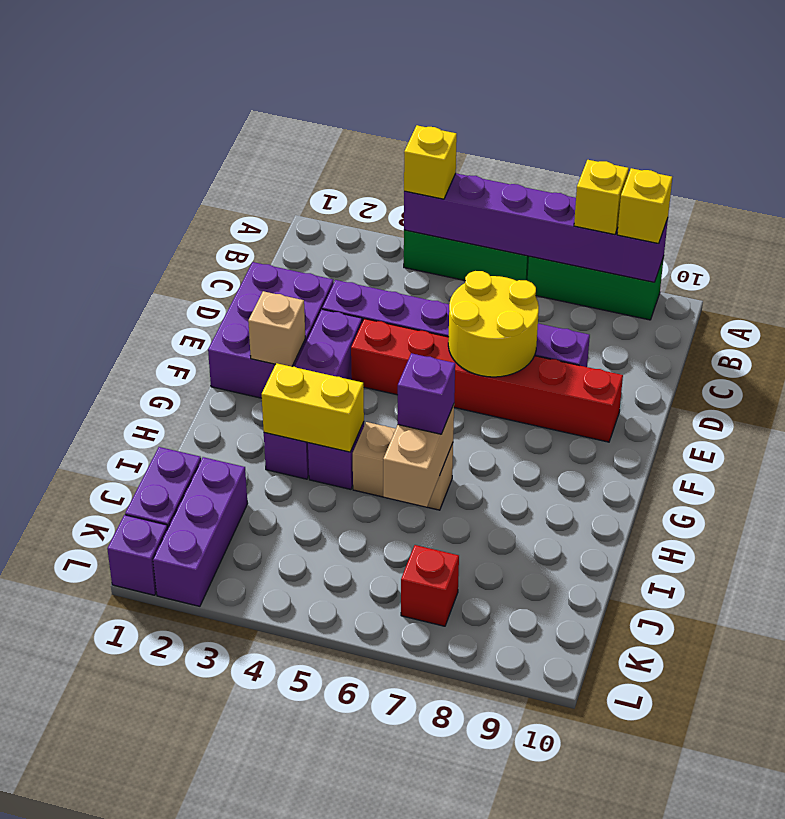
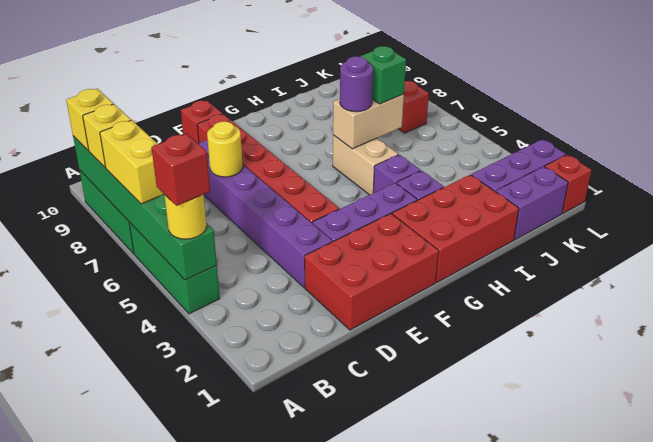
purple 1x6 brick [404,173,668,282] -> green 1x6 brick [73,136,217,280]
yellow 1x1 brick [404,125,457,199] -> yellow 1x1 round brick [164,194,206,239]
none -> red 1x1 brick [151,134,210,206]
purple 2x3 brick [208,262,334,398] -> red 2x3 brick [305,214,439,330]
yellow 2x2 round brick [448,271,539,377] -> yellow 1x1 round brick [207,121,243,177]
none -> red 1x1 brick [181,100,222,144]
tan 1x1 brick [248,291,305,367] -> none
none -> red 2x3 brick [392,175,519,282]
yellow 1x2 brick [262,363,364,452] -> yellow 1x2 brick moved to [100,120,164,204]
purple 1x1 brick [398,353,455,434] -> purple 1x1 round brick [340,56,373,112]
none -> green 1x1 brick [361,46,406,104]
purple 1x1 brick [107,515,168,595] -> red 1x1 brick [545,155,591,213]

